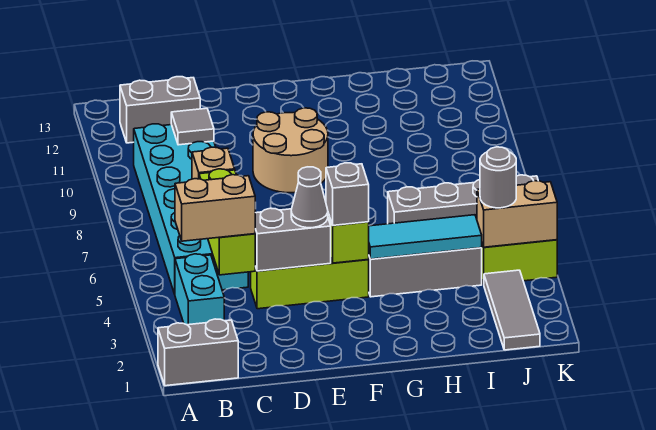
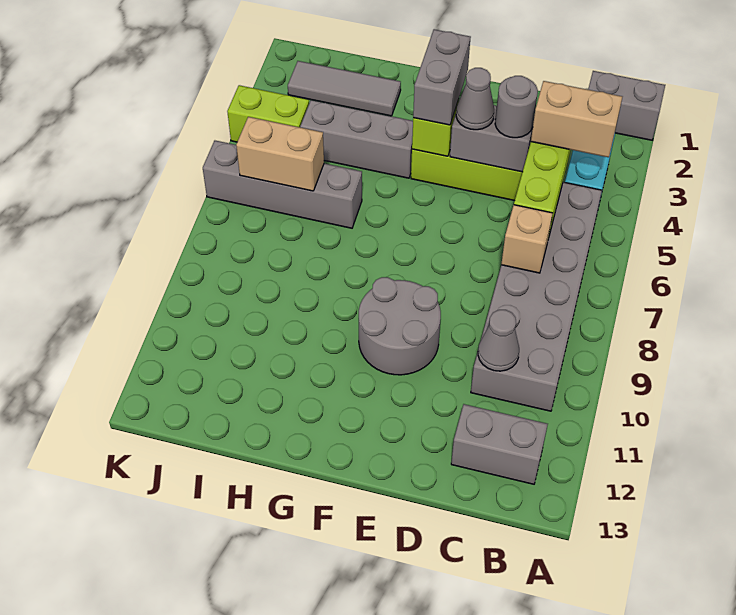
cyan 2x6 brick [134,124,248,294] -> grey 2x6 brick [471,182,602,411]
grey 1x1 tile [171,108,214,145] -> grey 1x1 cone [478,310,519,371]
tan 2x2 round brick [253,108,328,193] -> grey 2x2 round brick [359,277,441,375]
grey 1x1 brick [326,163,369,225] -> grey 1x2 brick [413,29,471,125]
cyan 1x3 tile [369,215,482,259] -> none
grey 1x3 tile [484,270,540,350] -> grey 1x3 tile turned to [288,61,401,116]
tan 1x2 brick [477,181,557,247] -> tan 1x2 brick moved to [236,117,324,191]
grey 1x1 round brick [480,147,516,208] -> grey 1x1 round brick moved to [495,76,538,138]

